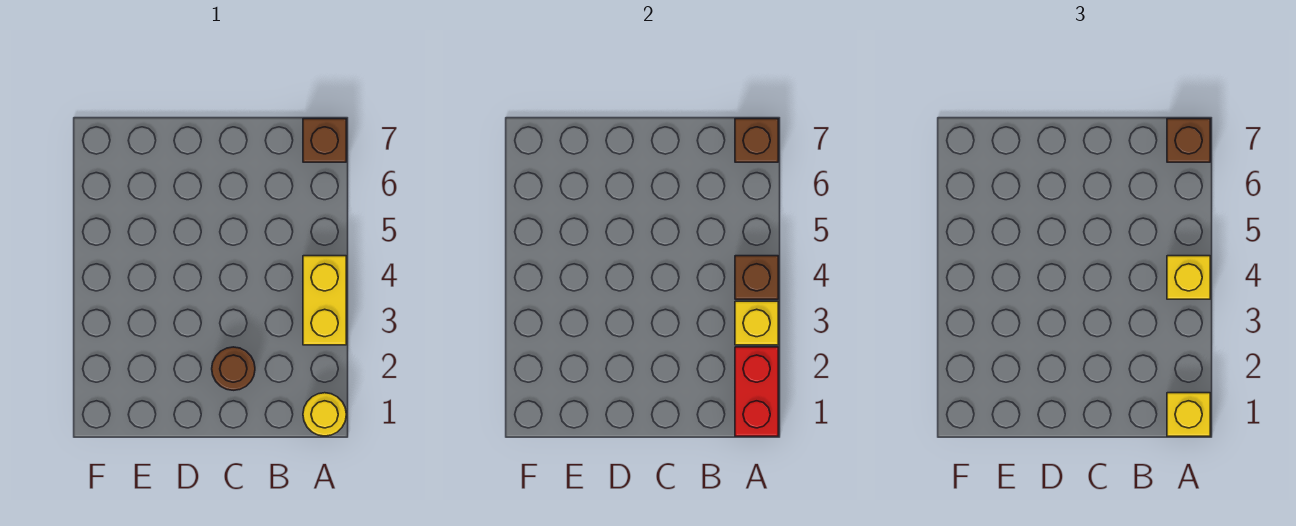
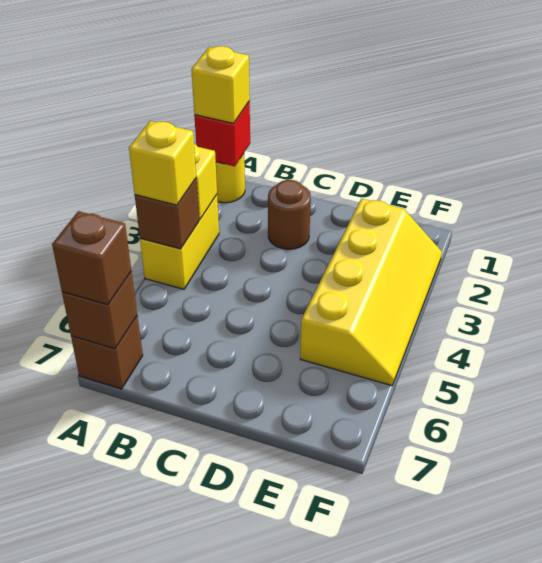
red 1x2 brick [735,347,778,436] -> red 1x1 brick [194,101,250,166]
none -> yellow 2x4 slope [300,199,442,386]

